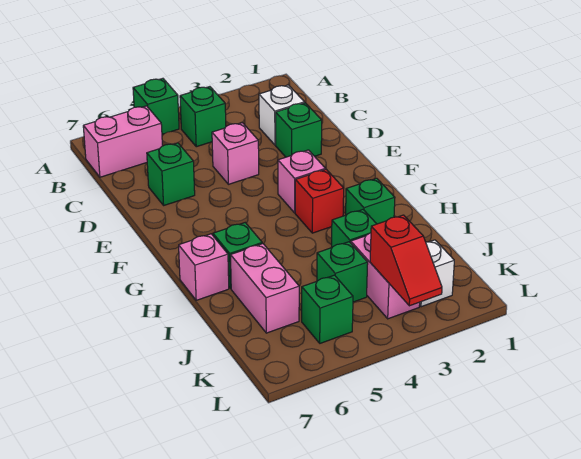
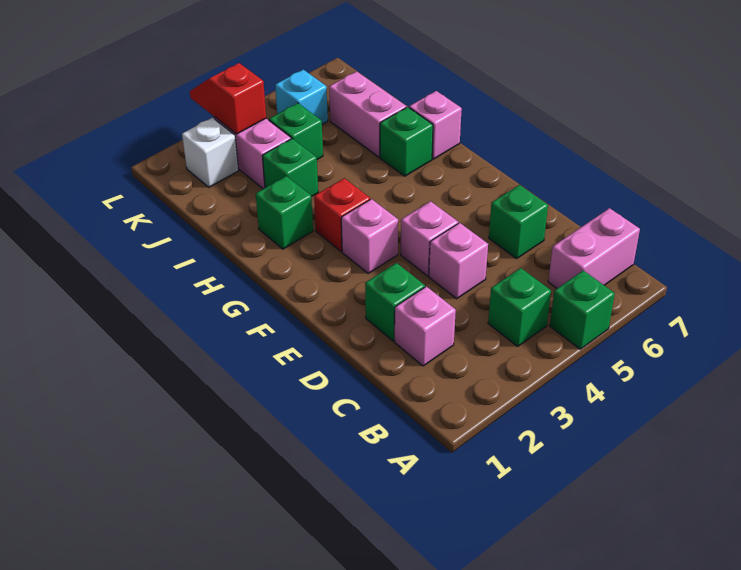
white 1x1 brick [259,85,304,145] -> pink 1x1 brick [395,286,456,366]
none -> pink 1x1 brick [401,201,458,276]
green 1x1 brick [302,275,353,343] -> cyan 1x1 brick [275,70,328,124]

